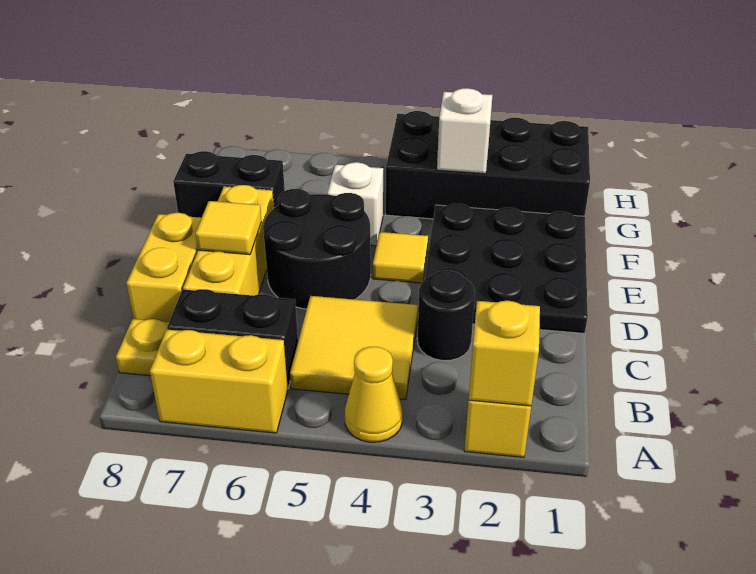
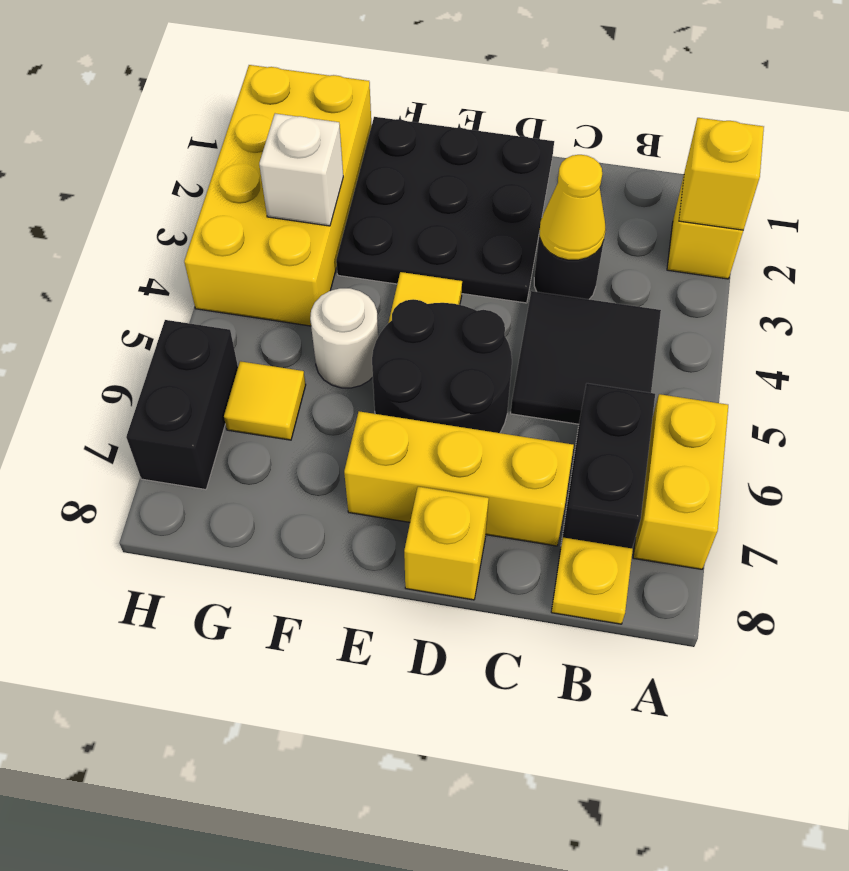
yellow 1x1 cone [345,347,403,442] -> yellow 1x1 cone moved to [539,155,606,260]
yellow 2x2 tile [290,296,418,400] -> black 2x2 tile [511,291,661,424]
yellow 1x2 brick [126,213,201,322] -> yellow 1x1 brick [404,487,489,600]
yellow 1x1 tile [195,201,261,255] -> yellow 1x1 tile moved to [224,361,306,440]
white 1x1 brick [327,162,383,246] -> white 1x1 round brick [310,288,378,388]
black 1x2 brick [173,151,285,218] -> black 1x2 brick moved to [126,320,238,490]
black 2x4 brick [386,111,590,219] -> yellow 2x4 brick [184,65,372,326]

